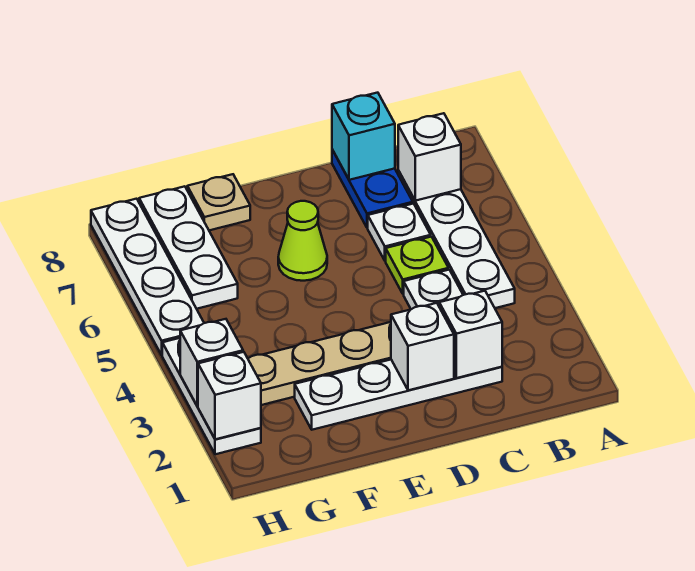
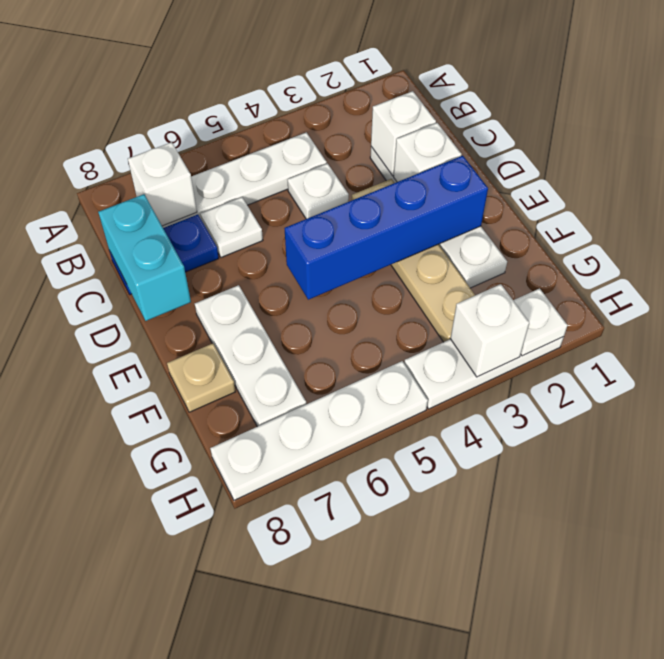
lime 1x1 plate [386,237,449,294] -> none
cyan 1x1 brick [332,93,395,180] -> cyan 1x2 brick [98,194,191,321]
none -> blue 1x4 brick [284,156,488,300]
lime 1x1 cone [278,201,327,281] -> none
white 1x3 plate [139,186,238,309] -> white 1x3 plate turned to [195,285,306,427]
white 1x1 brick [198,352,261,439] -> white 1x1 plate [513,288,568,356]

